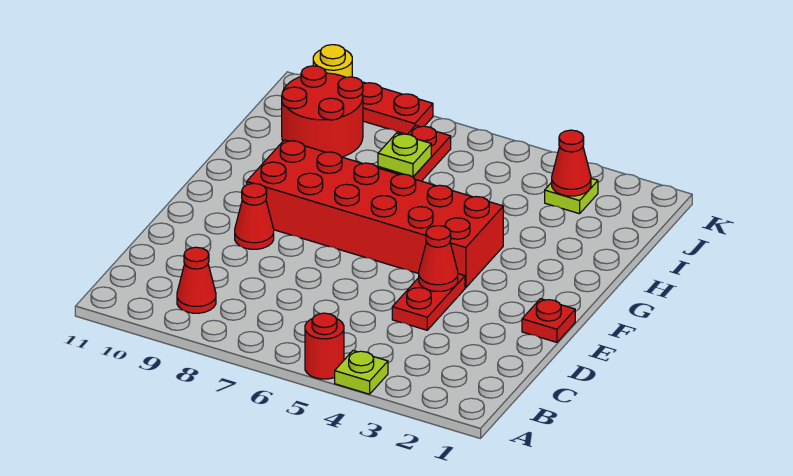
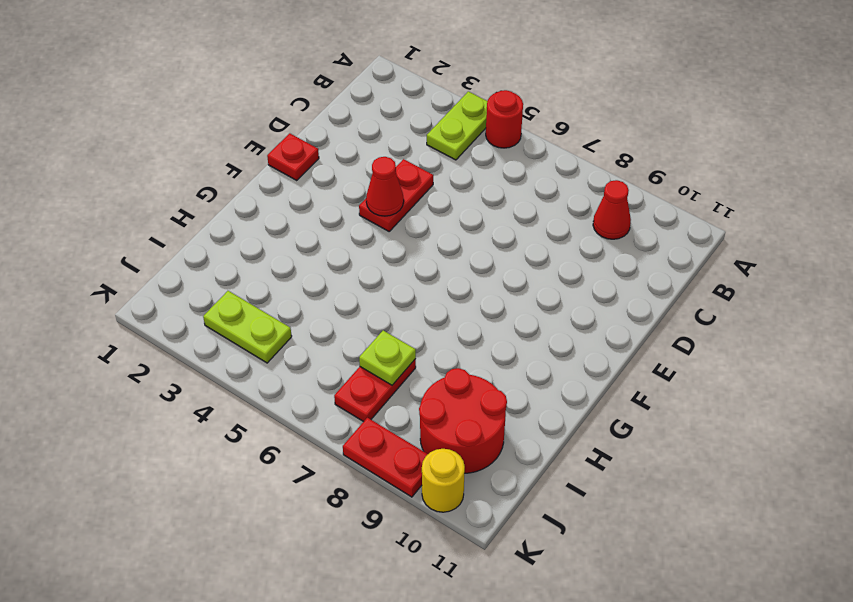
lime 1x1 plate [335,351,388,394] -> lime 1x2 plate [427,91,487,160]
red 1x1 cone [235,183,274,249] -> none
red 2x6 brick [247,140,503,288] -> none
lime 1x1 plate [545,178,598,214] -> lime 1x2 plate [203,291,292,363]
red 1x1 cone [552,130,591,196] -> none

